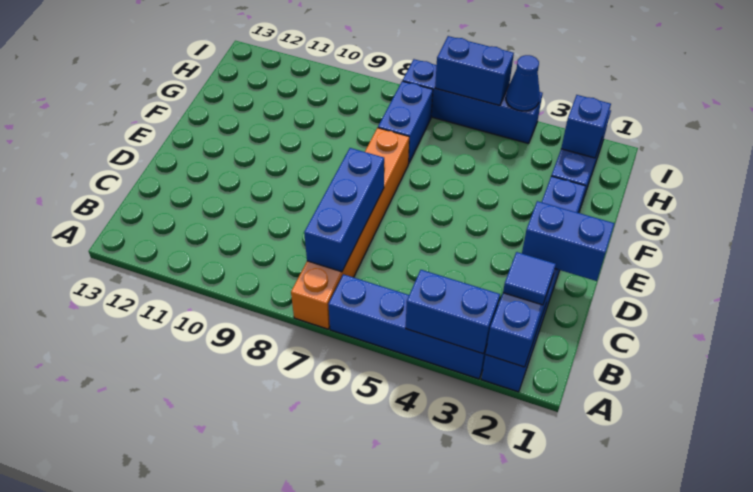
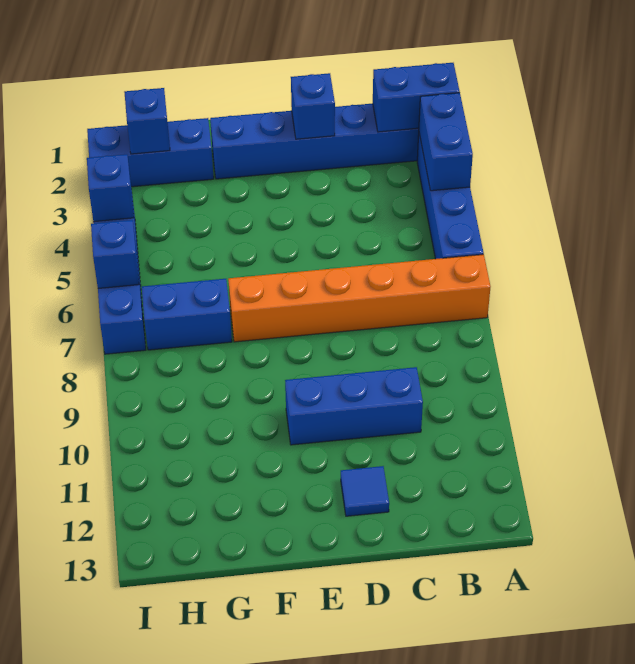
blue 1x1 tile [503,252,556,305] -> blue 1x1 tile moved to [341,466,389,516]
blue 1x3 brick [304,148,384,272] -> blue 1x3 brick moved to [285,367,423,445]
blue 1x2 brick [522,201,614,281] -> blue 1x1 brick [291,73,335,139]
blue 1x1 cone [506,55,540,111] -> blue 1x1 brick [87,154,134,222]
blue 1x2 brick [435,36,514,106] -> blue 1x1 brick [91,220,139,288]

